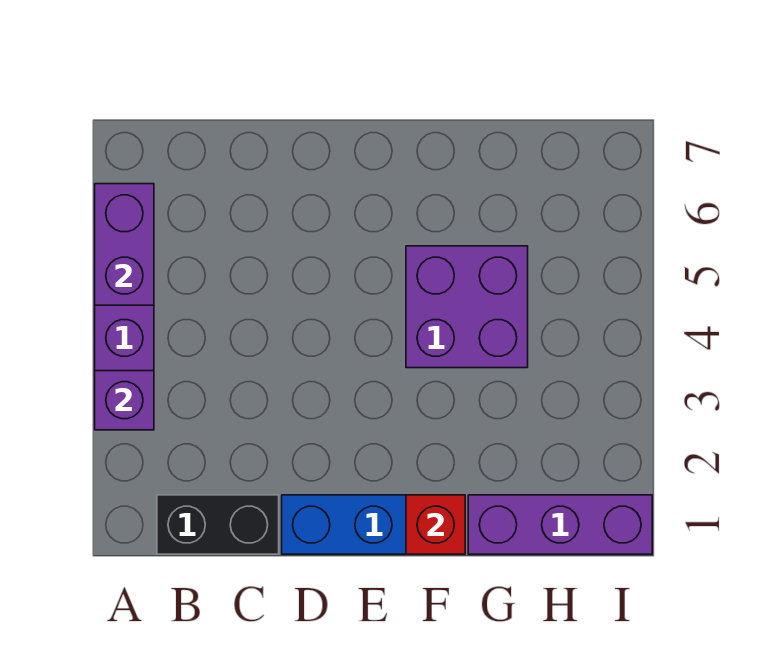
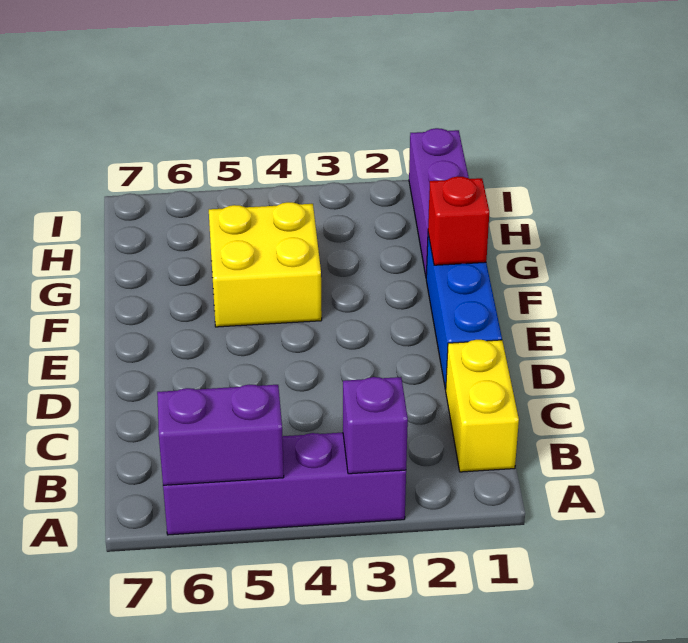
black 1x2 brick [157,495,279,554] -> yellow 1x2 brick [446,340,519,472]
purple 2x2 brick [406,246,528,368] -> yellow 2x2 brick [209,202,322,327]

